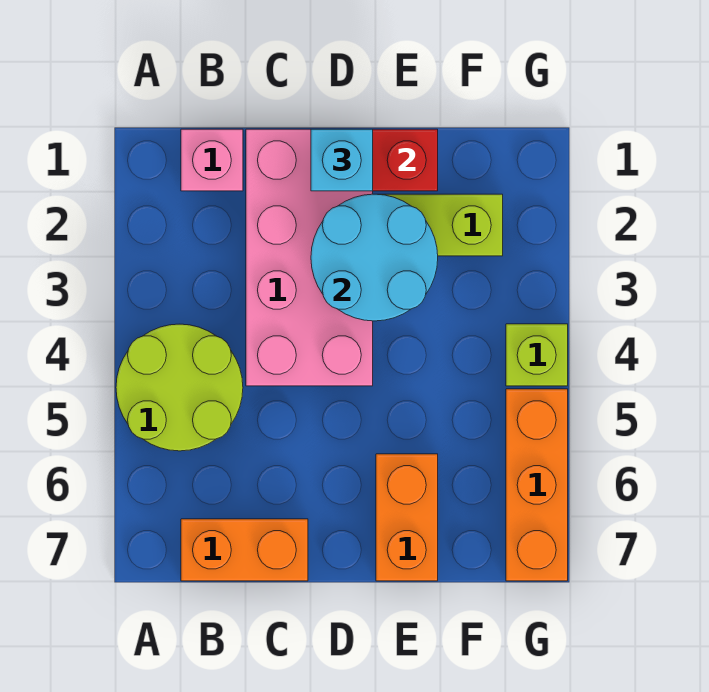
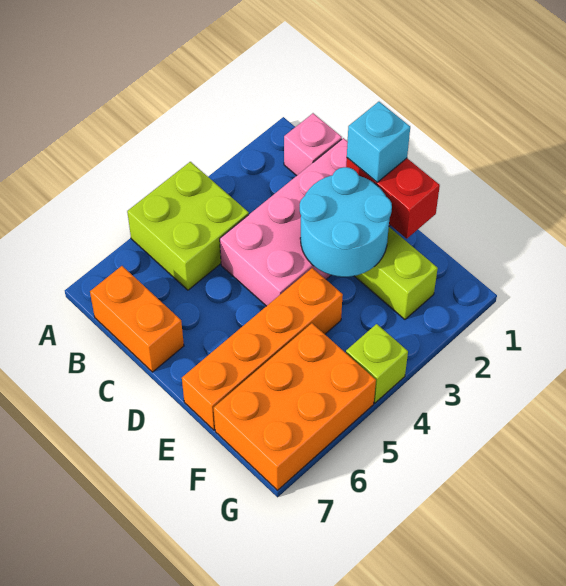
lime 2x2 round brick [116,324,243,451] -> lime 2x2 brick [127,162,249,290]
orange 1x2 brick [376,454,438,581] -> orange 1x4 brick [182,268,343,430]
orange 1x3 brick [506,389,568,581] -> orange 2x3 brick [214,323,376,490]

